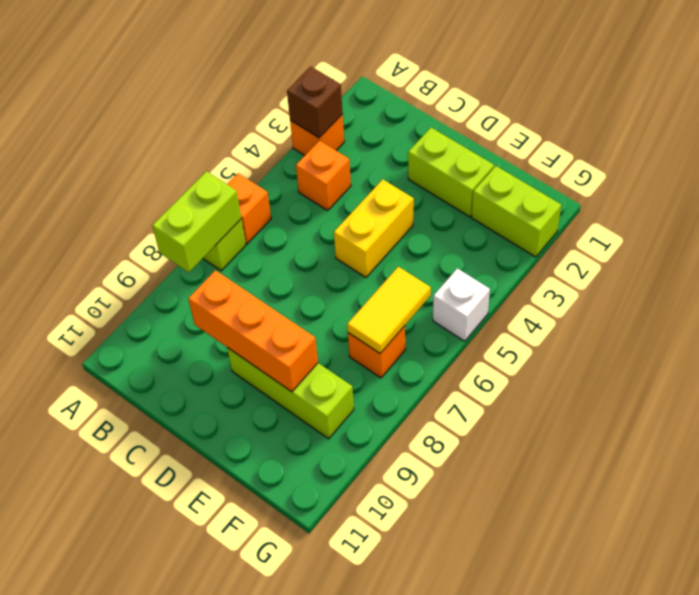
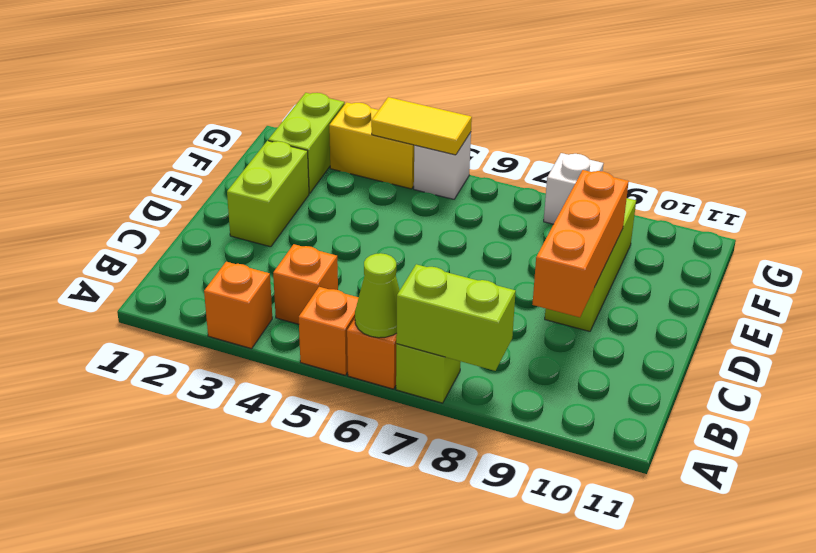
brown 1x1 brick [287,67,343,138] -> none
none -> lime 1x1 cone [355,253,400,338]
yellow 1x2 brick [334,179,414,277] -> yellow 1x2 brick moved to [329,102,415,189]
yellow 1x2 tile [347,267,431,353] -> yellow 1x2 tile moved to [371,97,472,155]
orange 1x1 brick [348,326,405,378] -> orange 1x1 brick moved to [299,287,359,375]
none -> white 1x1 brick [544,153,603,224]

